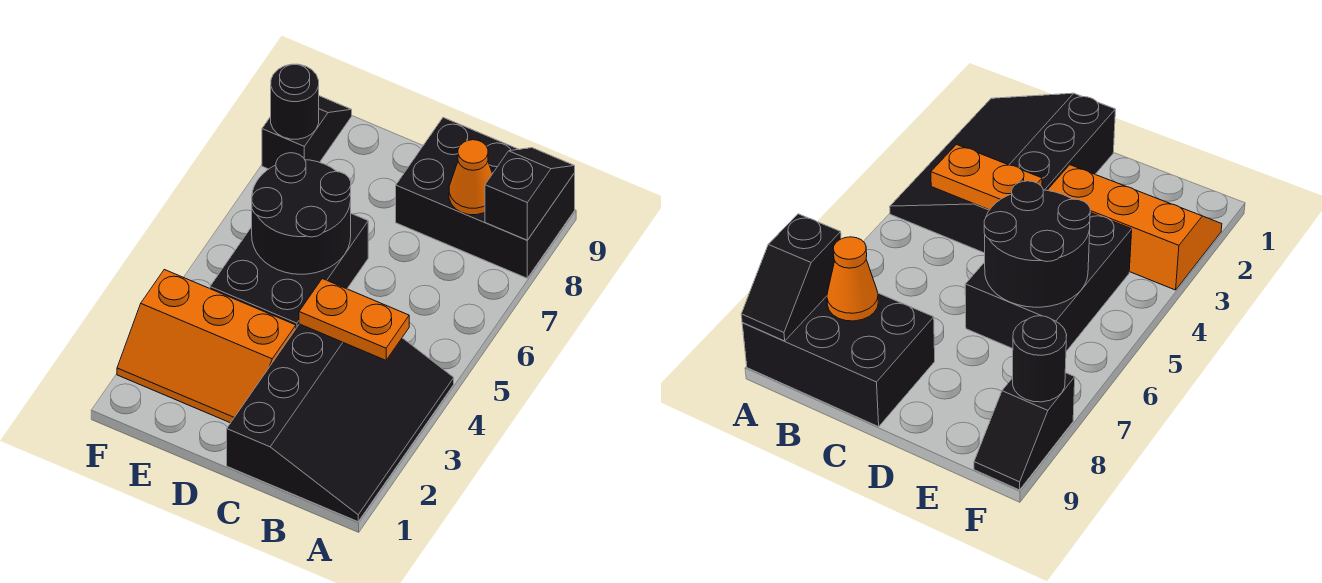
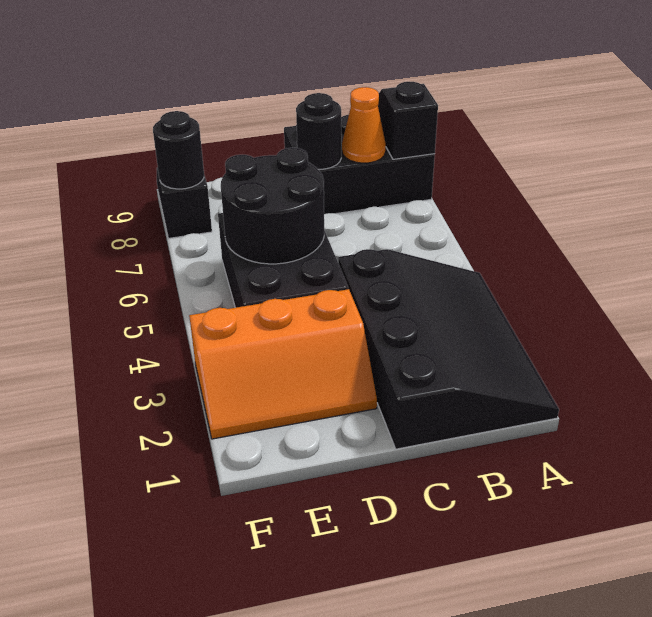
orange 1x2 plate [299,279,409,360] -> none
none -> black 1x1 round brick [296,93,341,169]

